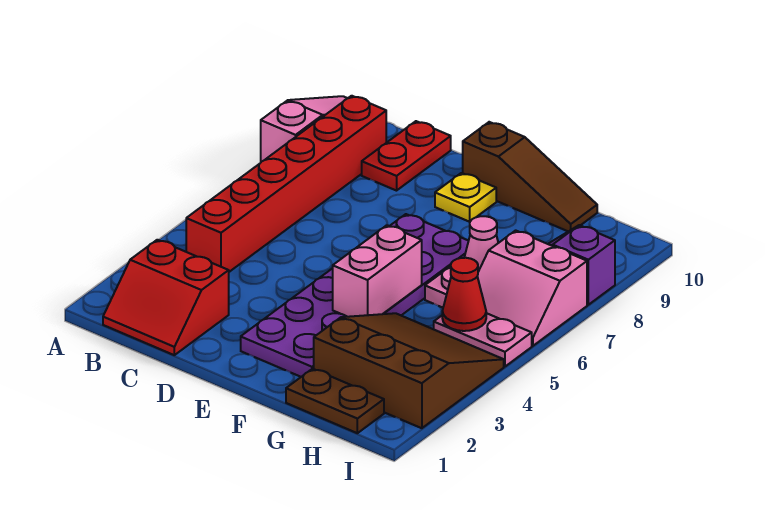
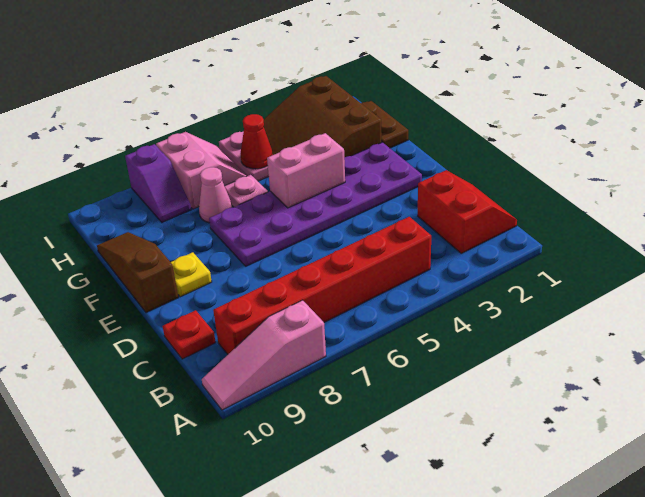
red 1x2 plate [362,121,451,191] -> red 1x1 plate [163,310,216,359]

